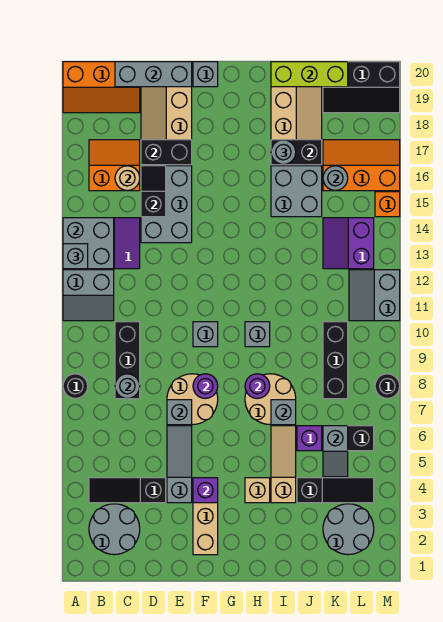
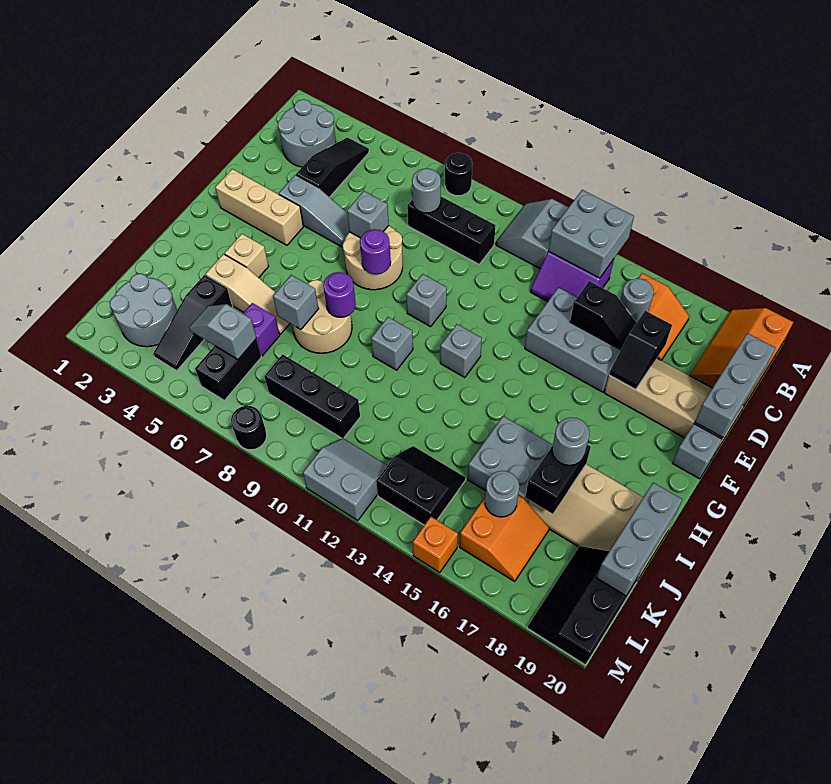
grey 1x1 brick [63,244,88,269] -> grey 1x1 brick moved to [440,324,482,377]
tan 1x1 round brick [115,166,140,191] -> grey 1x1 round brick [620,278,654,323]
black 1x2 brick [141,140,192,165] -> black 1x2 slope [609,311,672,390]
purple 1x1 brick [193,478,218,503] -> none
lime 1x3 brick [271,62,348,87] -> grey 1x3 brick [597,483,682,596]
purple 2x2 slope [323,218,374,269] -> black 2x2 slope [376,446,466,525]
orange 2x3 slope [323,140,400,191] -> orange 2x2 slope [460,495,549,581]

